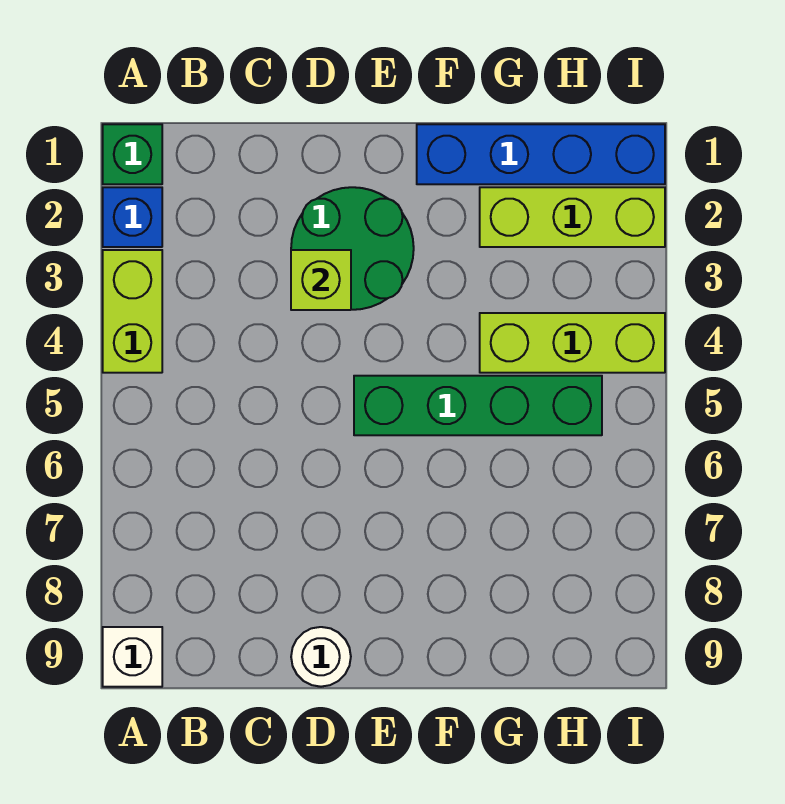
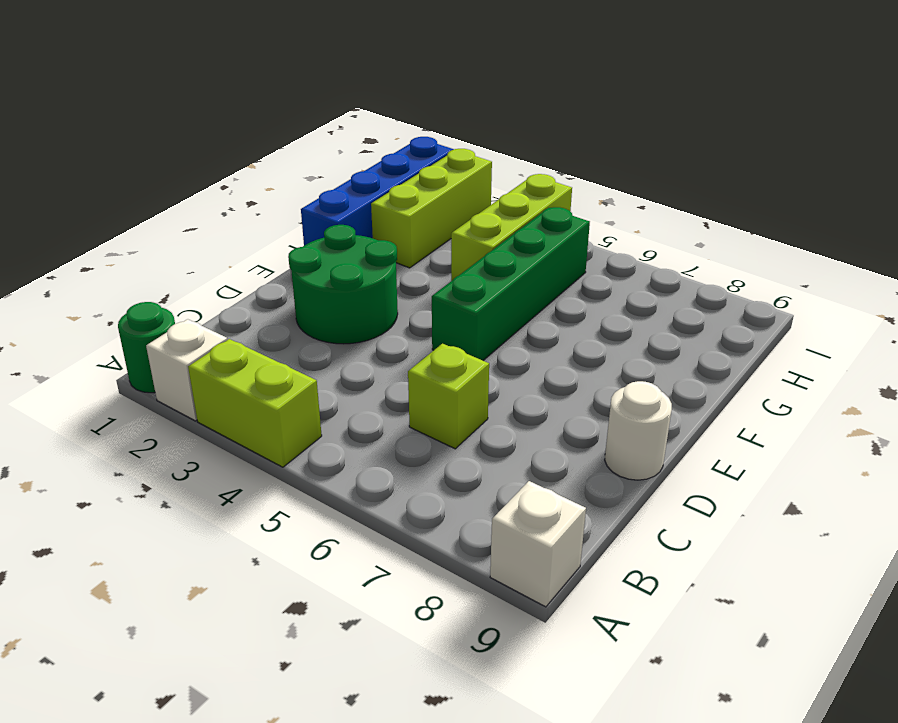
green 1x1 brick [103,124,162,184] -> green 1x1 round brick [118,302,175,393]
blue 1x1 brick [103,187,162,247] -> white 1x1 brick [146,319,227,421]
lime 1x1 brick [291,250,351,310] -> lime 1x1 brick moved to [408,344,489,449]

